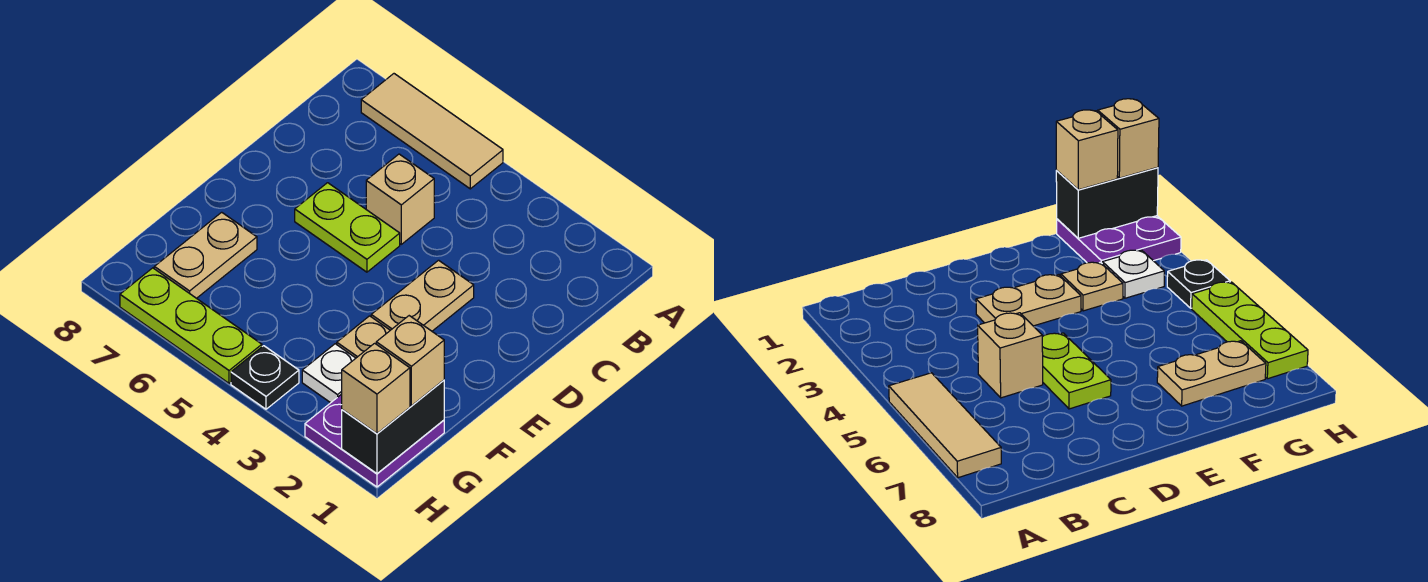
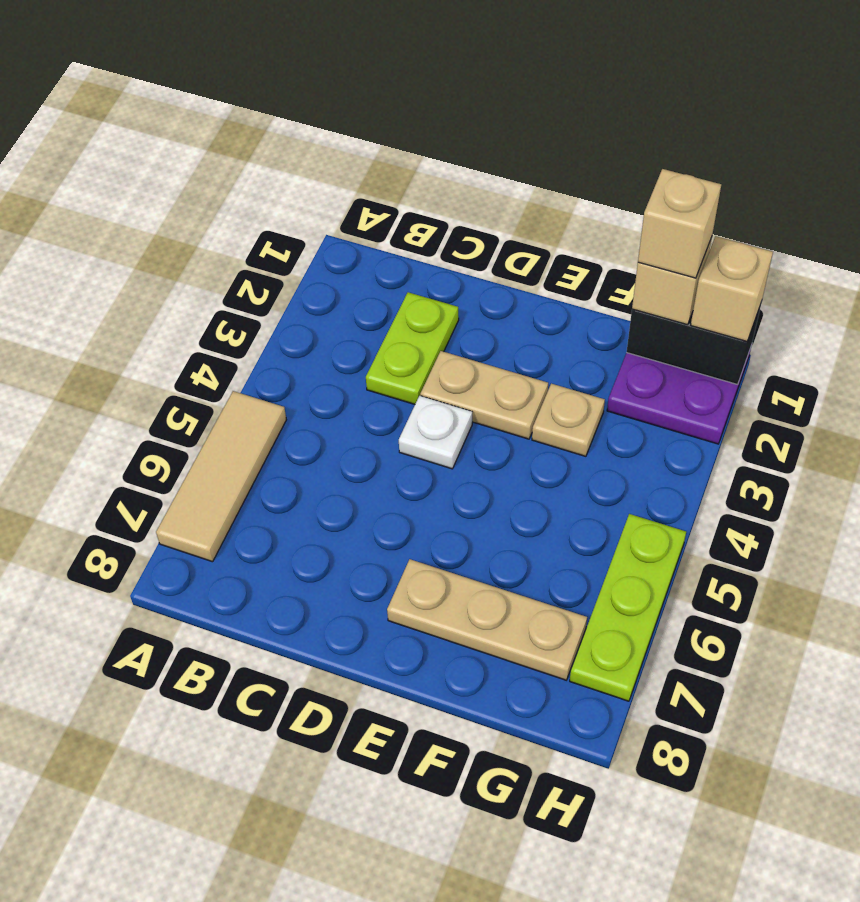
tan 1x1 brick [366,154,434,244] -> tan 1x1 brick moved to [638,169,721,278]
lime 1x2 plate [295,183,400,272] -> lime 1x2 plate moved to [366,292,459,404]
tan 1x2 plate [154,212,257,298] -> tan 1x3 plate [387,559,587,680]
white 1x1 plate [302,344,356,403] -> white 1x1 plate moved to [399,396,472,469]
black 1x1 plate [231,346,299,409] -> none

